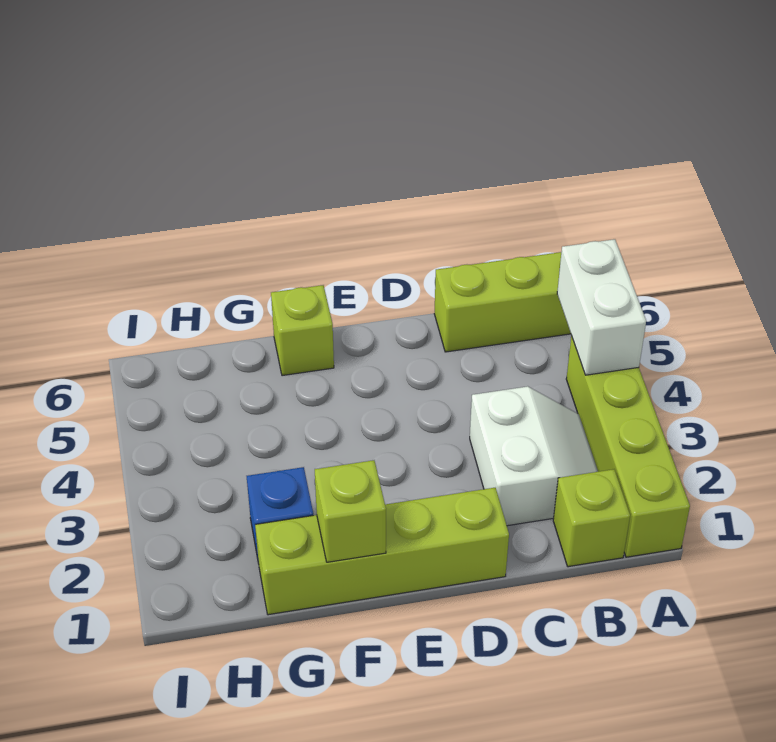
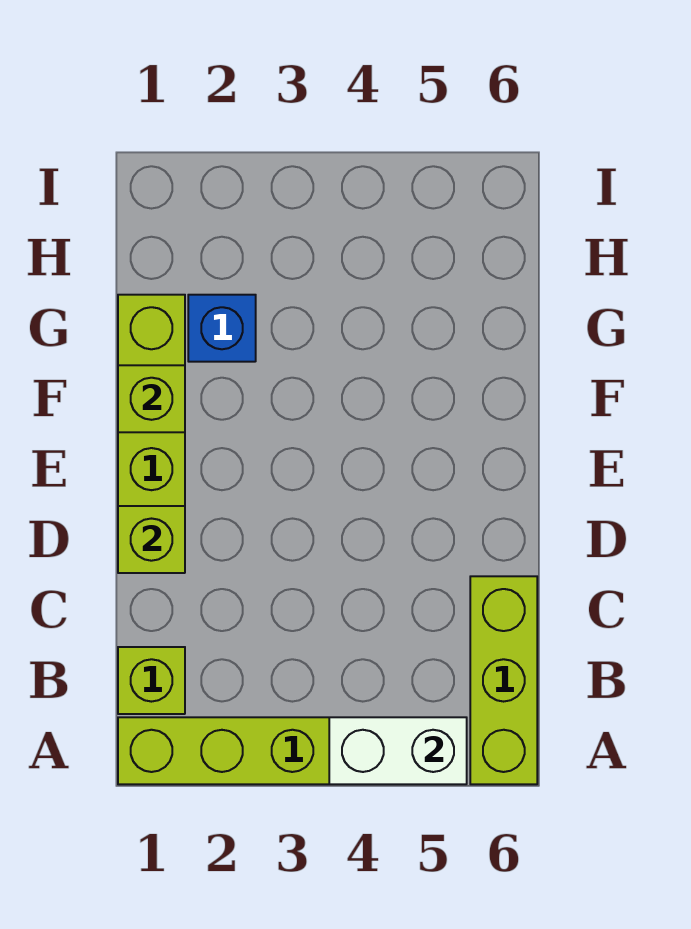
white 2x2 slope [470,386,598,526] -> none
lime 1x1 brick [271,285,334,376] -> lime 1x1 brick moved to [118,506,185,573]

